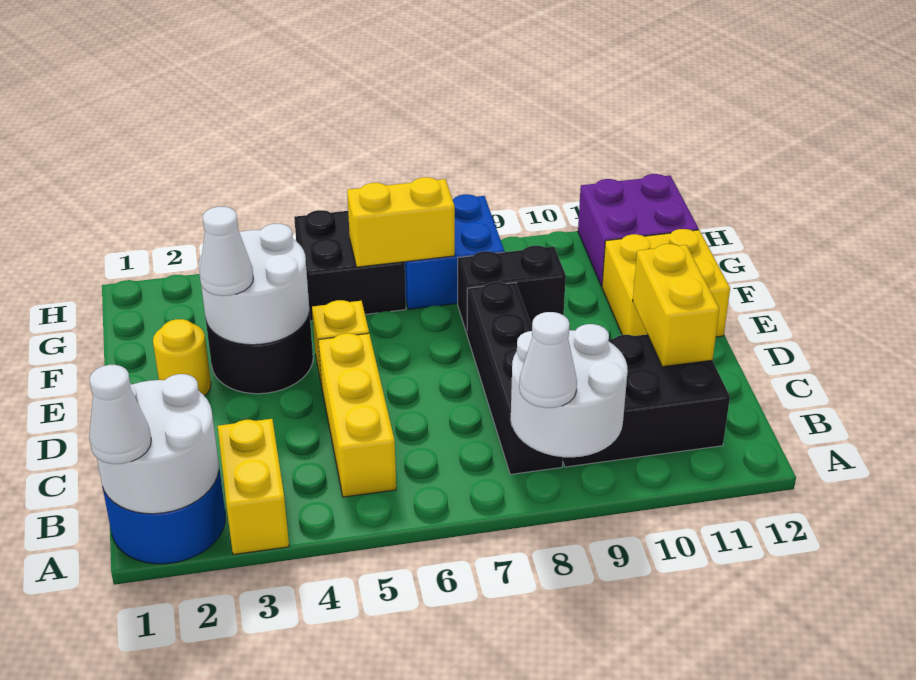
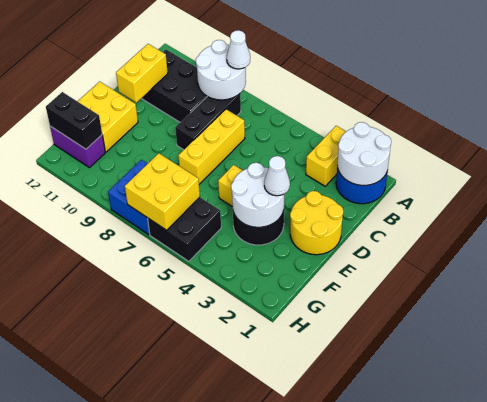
white 1x1 cone [89,365,151,464] -> none
yellow 1x3 brick [318,333,396,497] -> yellow 1x3 brick moved to [178,109,245,184]
black 1x4 brick [467,282,563,474] -> black 1x3 brick [175,94,241,150]
yellow 1x1 round brick [153,319,211,396] -> yellow 2x2 round brick [290,191,343,255]
black 1x2 brick [458,246,566,333] -> black 1x2 brick moved to [46,92,102,149]
yellow 1x2 brick [347,177,455,267] -> yellow 2x2 brick [125,153,200,230]
purple 2x2 brick [578,174,699,286] -> purple 1x2 brick [50,126,105,168]

